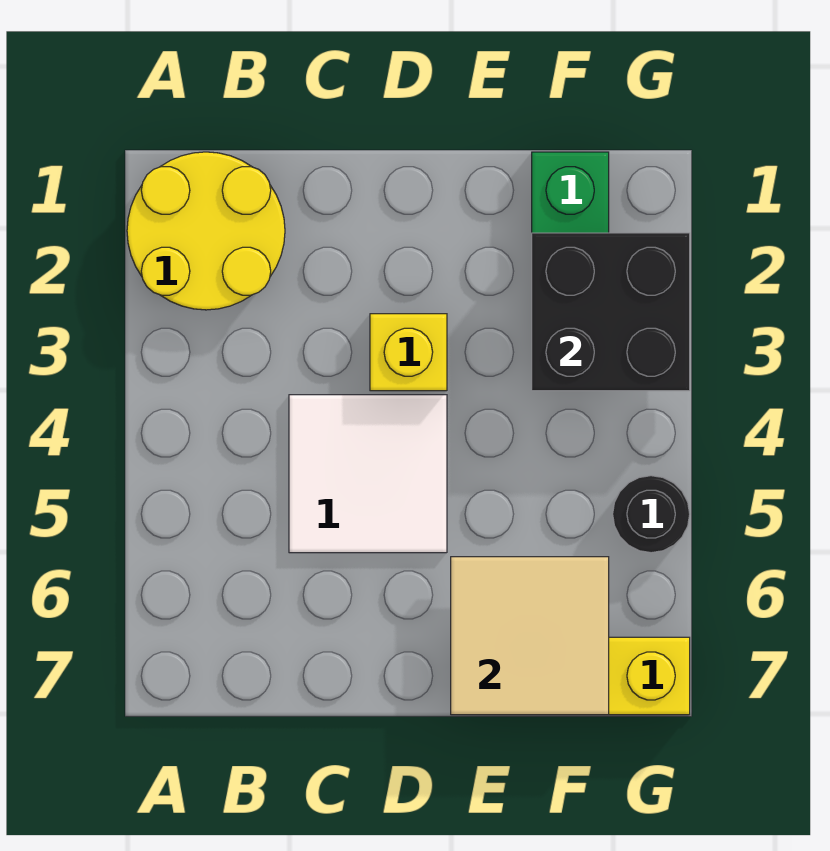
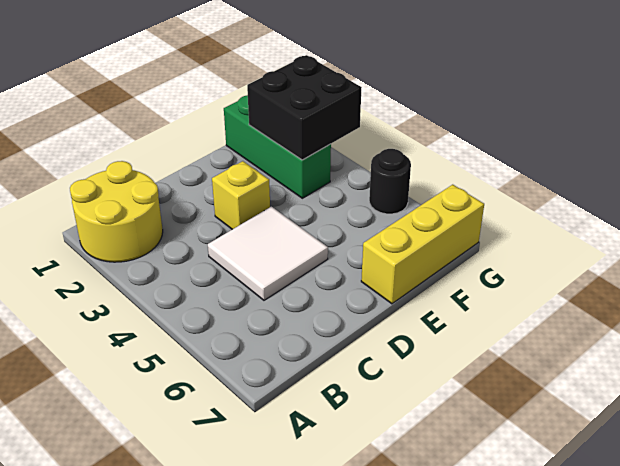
tan 2x2 tile [451,557,609,715] -> none

